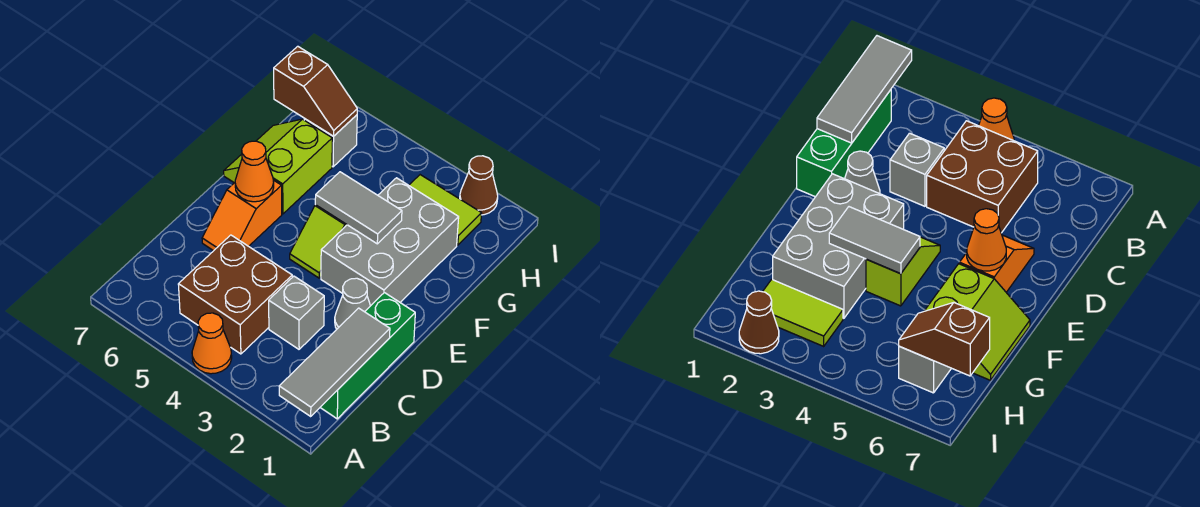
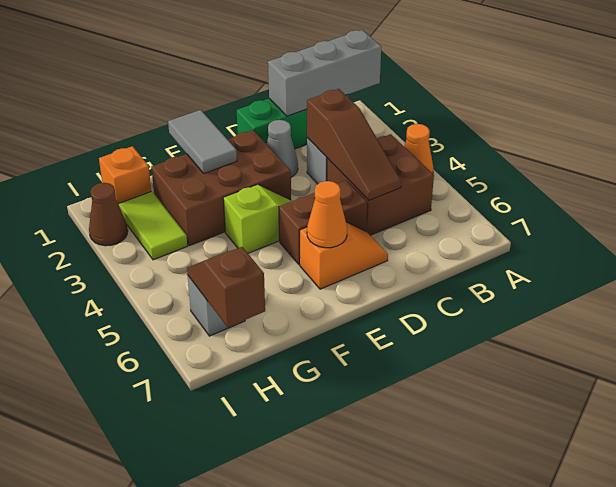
grey 1x3 tile [279,308,390,416] -> grey 1x3 brick [268,30,381,116]
none -> brown 1x3 slope [307,89,401,200]
none -> brown 1x2 brick [279,180,367,265]
grey 2x3 brick [321,178,459,306] -> brown 2x3 brick [151,130,291,246]
grey 1x2 tile [315,172,402,244] -> grey 1x2 tile moved to [168,110,237,173]
lime 2x2 slope [224,119,332,214] -> none
none -> orange 1x1 brick [99,146,151,204]

